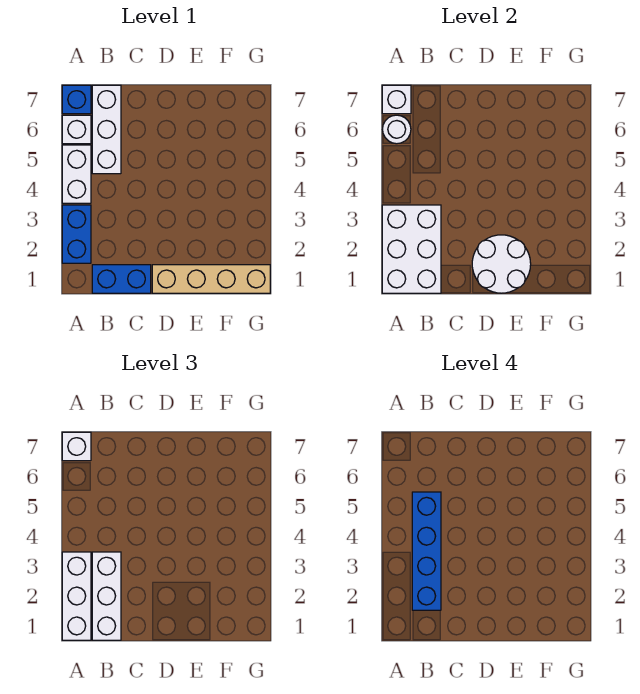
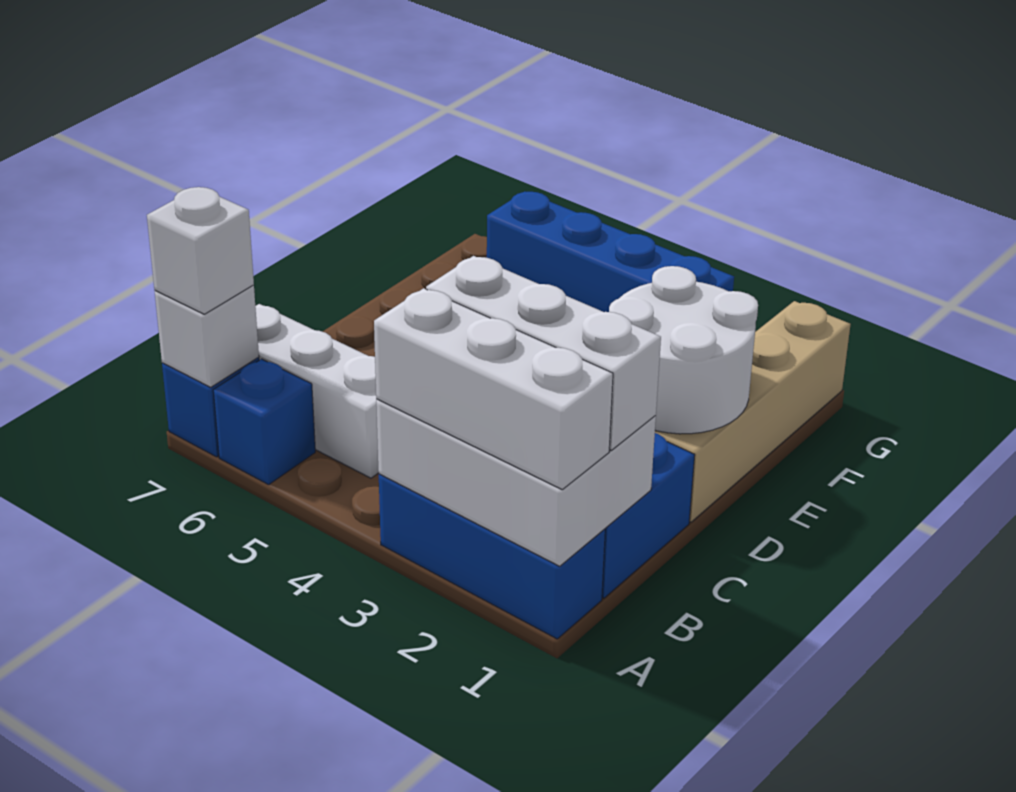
blue 1x2 brick [62,205,91,263] -> blue 1x3 brick [379,474,605,639]
white 1x2 brick [62,145,91,203] -> none
white 1x1 brick [62,115,91,144] -> blue 1x1 brick [213,359,315,485]
white 1x1 round brick [383,115,411,144] -> none
blue 1x4 brick [412,492,441,610] -> blue 1x4 brick moved to [487,191,734,312]

